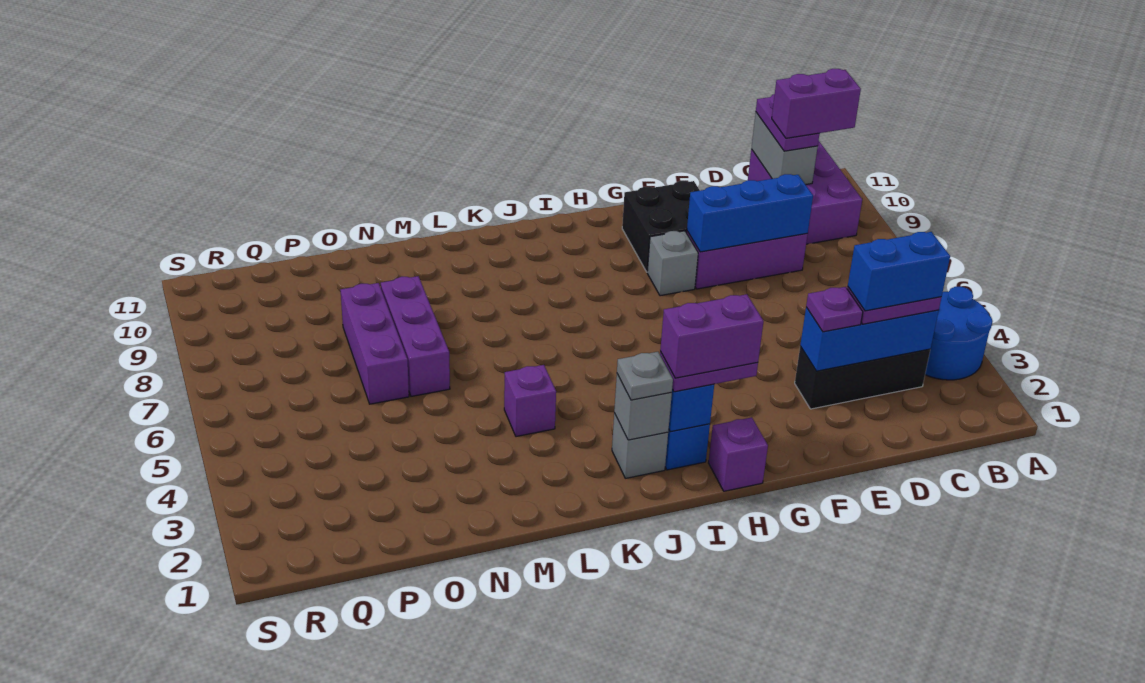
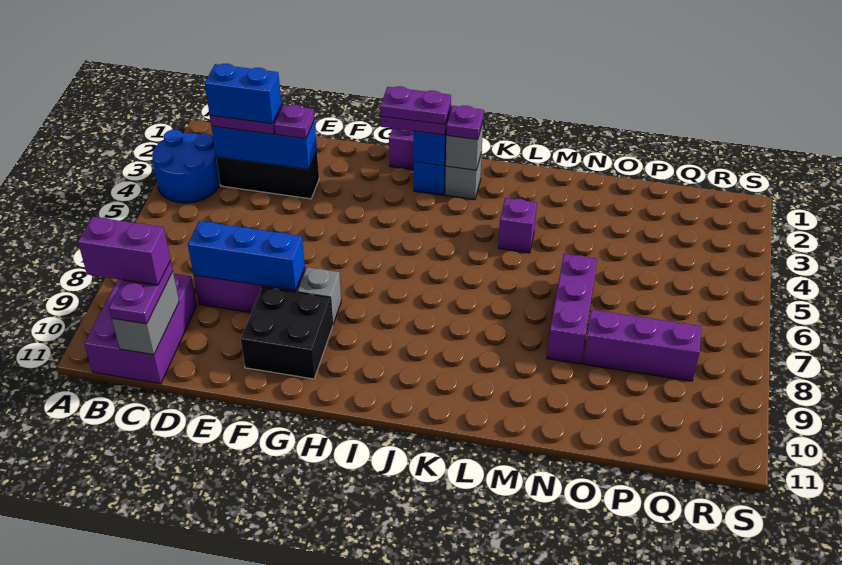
purple 1x2 brick [660,294,764,378] -> purple 1x2 plate [380,86,451,125]
grey 1x1 plate [617,352,673,400] -> purple 1x1 plate [446,106,484,139]
purple 1x3 brick [341,283,409,404] -> purple 1x3 brick turned to [583,310,701,381]

